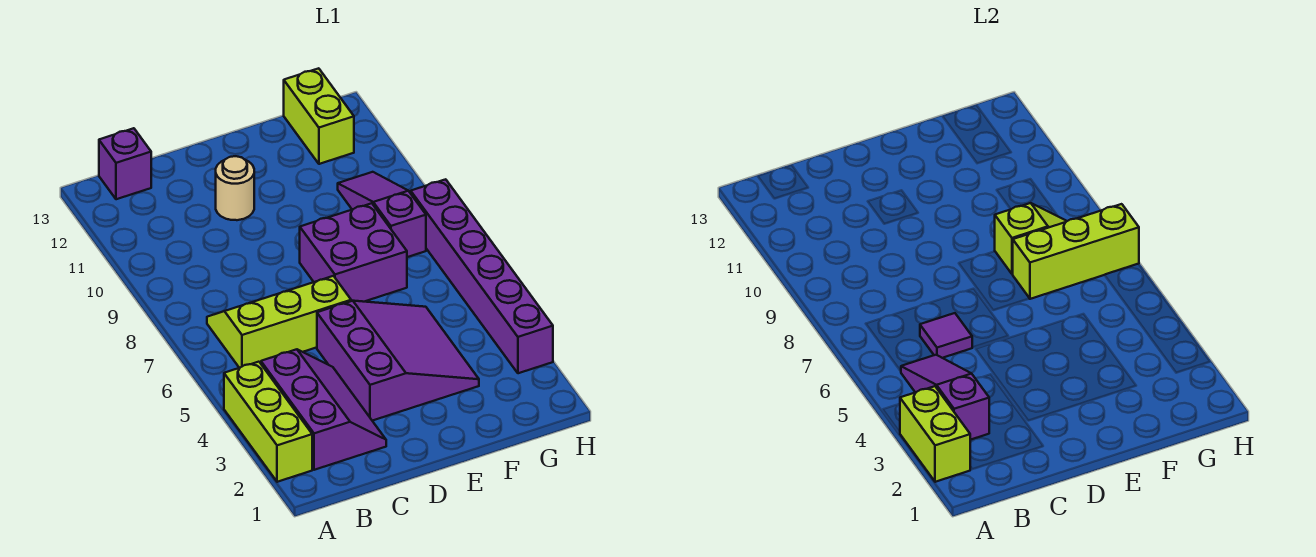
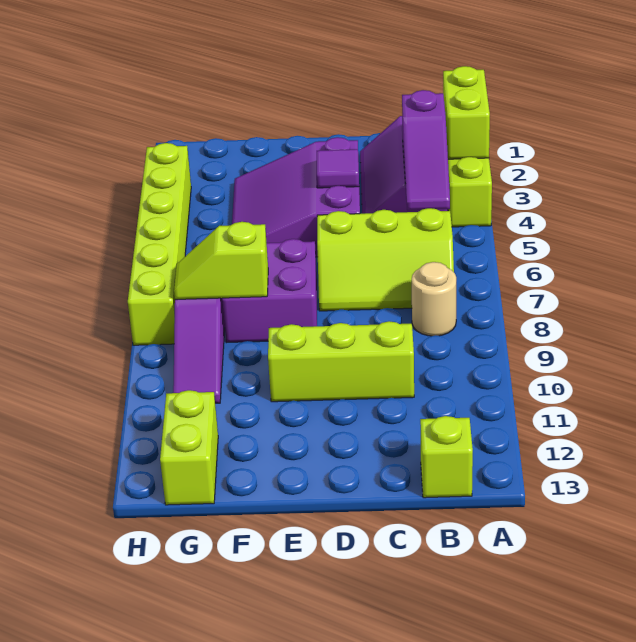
purple 1x1 brick [99,128,151,199] -> lime 1x1 brick [420,416,473,498]
purple 1x1 tile [920,313,973,358] -> purple 1x1 tile moved to [317,149,359,188]
tan 1x1 round brick [216,156,254,220] -> tan 1x1 round brick moved to [412,262,456,336]
lime 1x3 brick [1013,204,1139,299] -> lime 1x3 brick moved to [268,321,414,402]
purple 1x6 brick [411,179,553,373] -> lime 1x6 brick [128,143,191,345]

